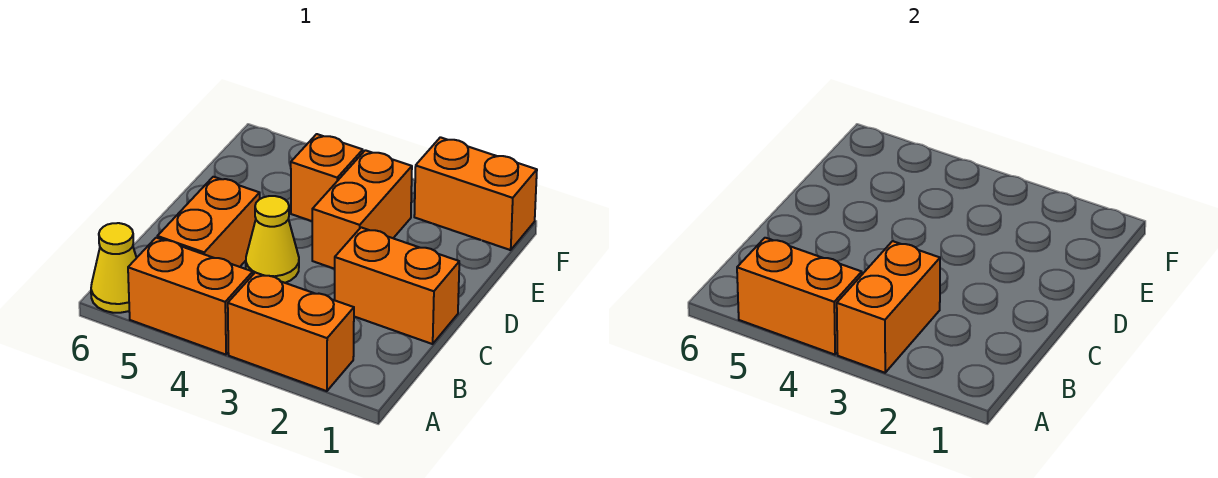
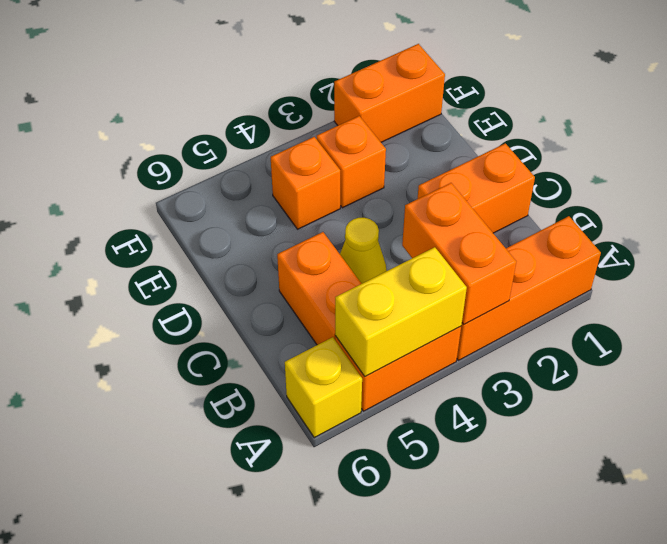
orange 1x2 brick [228,272,354,391] -> orange 1x3 brick [457,216,601,360]
orange 1x2 brick [737,238,862,355] -> yellow 1x2 brick [335,247,467,377]
yellow 1x1 cone [91,223,136,313] -> yellow 1x1 brick [285,337,362,438]
orange 1x2 brick [312,150,412,269] -> orange 1x1 brick [317,116,386,208]

